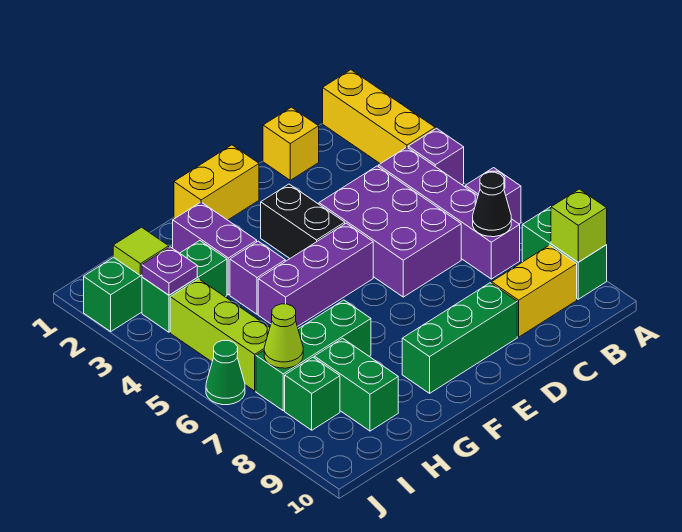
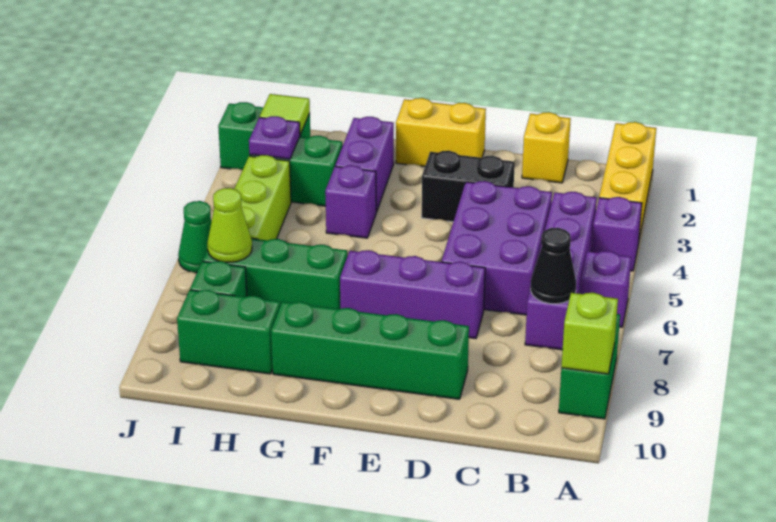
yellow 1x2 brick [492,245,577,337] -> none
green 1x3 brick [402,283,517,393] -> green 1x4 brick [271,302,469,399]
black 1x2 brick [261,184,345,258] -> black 1x2 brick turned to [422,151,515,222]
purple 1x3 brick [258,223,373,327] -> purple 1x3 brick moved to [340,250,485,339]
green 1x2 brick [314,338,398,431] -> green 1x2 brick turned to [177,290,280,374]

